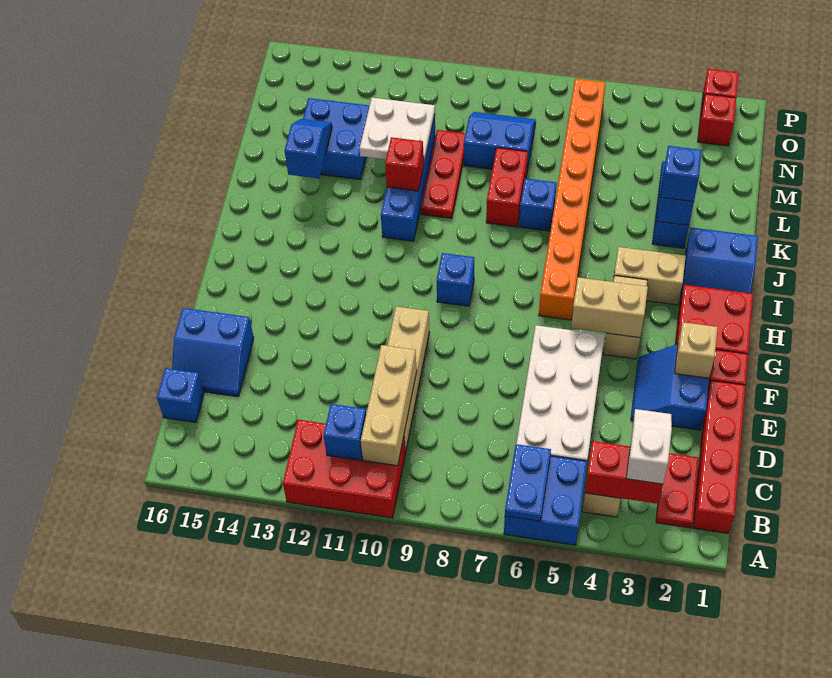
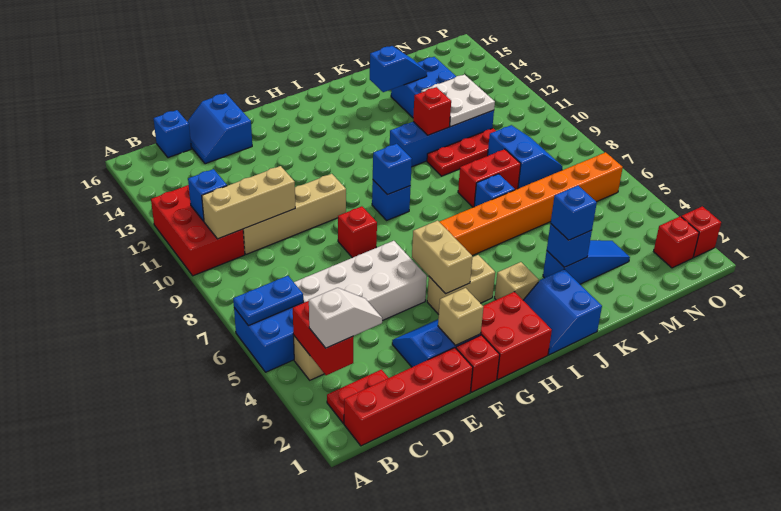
none -> red 1x1 brick [338,206,377,258]
none -> blue 1x1 brick [373,144,412,195]
tan 1x2 brick [614,247,686,305] -> tan 1x1 brick [495,262,538,300]

